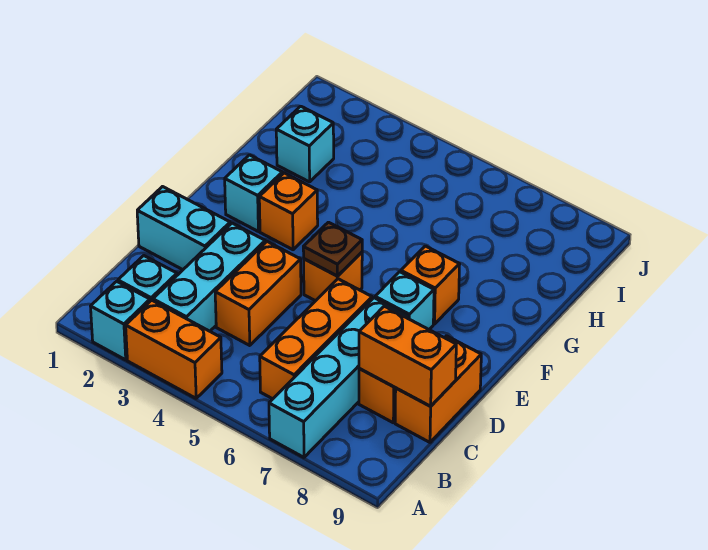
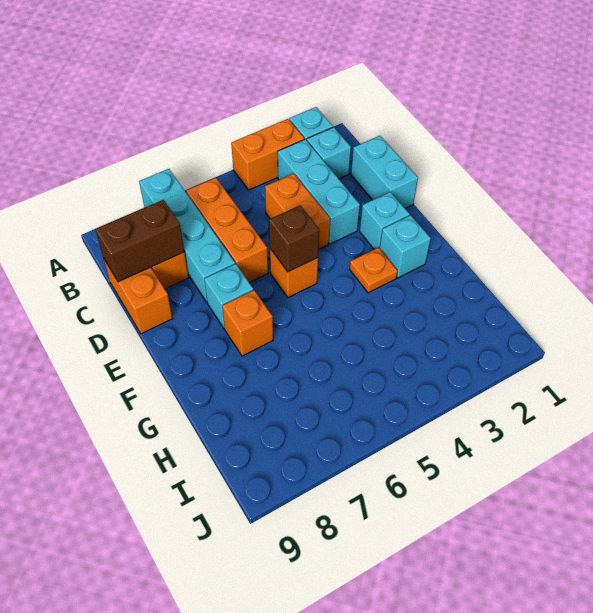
orange 1x2 brick [359,306,456,406] -> brown 1x2 brick [95,200,184,282]
cyan 1x2 brick [137,187,230,270] -> cyan 1x2 brick turned to [351,136,418,208]
brown 1x1 plate [303,222,362,276] -> brown 1x1 brick [269,205,319,272]
orange 1x1 brick [259,173,318,250] -> orange 1x1 plate [350,247,398,293]
cyan 1x1 brick [276,106,334,182] -> cyan 1x1 brick moved to [360,192,410,249]

